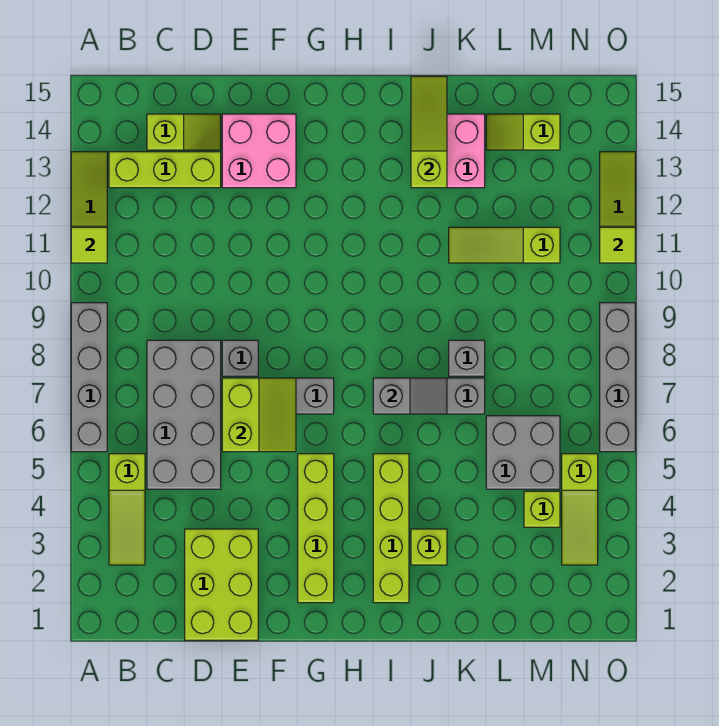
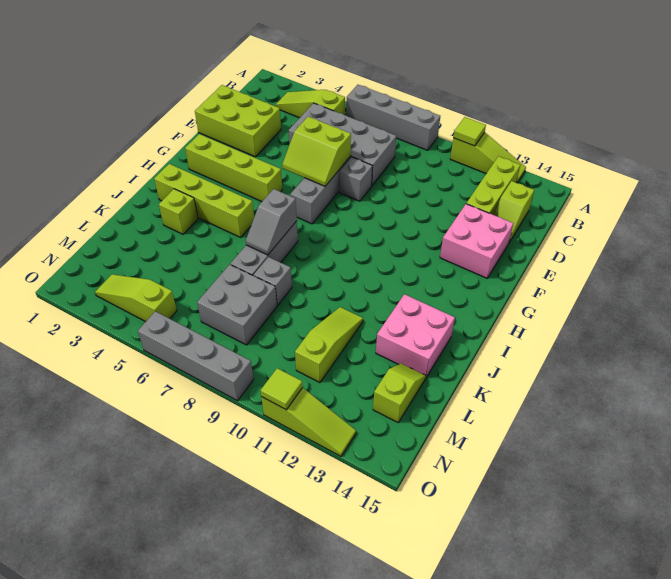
lime 1x3 slope [411,76,447,188] -> none
grey 2x2 brick [486,416,560,489] -> grey 2x2 brick moved to [197,265,277,345]
lime 1x1 brick [524,491,560,527] -> none

